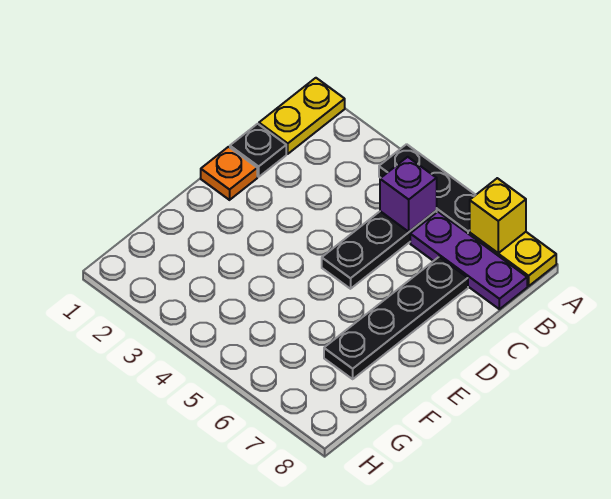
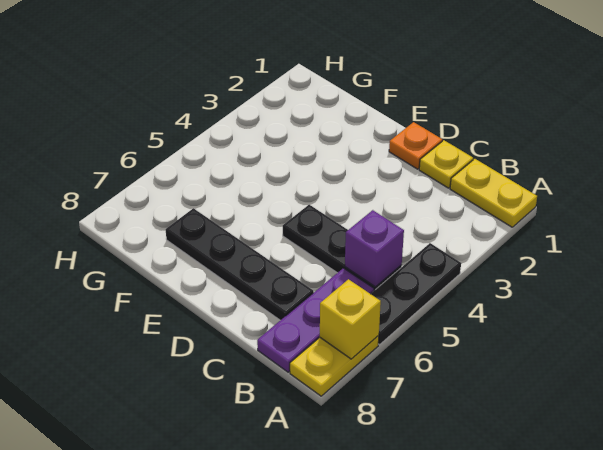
black 1x1 plate [230,124,286,177] -> yellow 1x1 plate [419,140,473,188]

